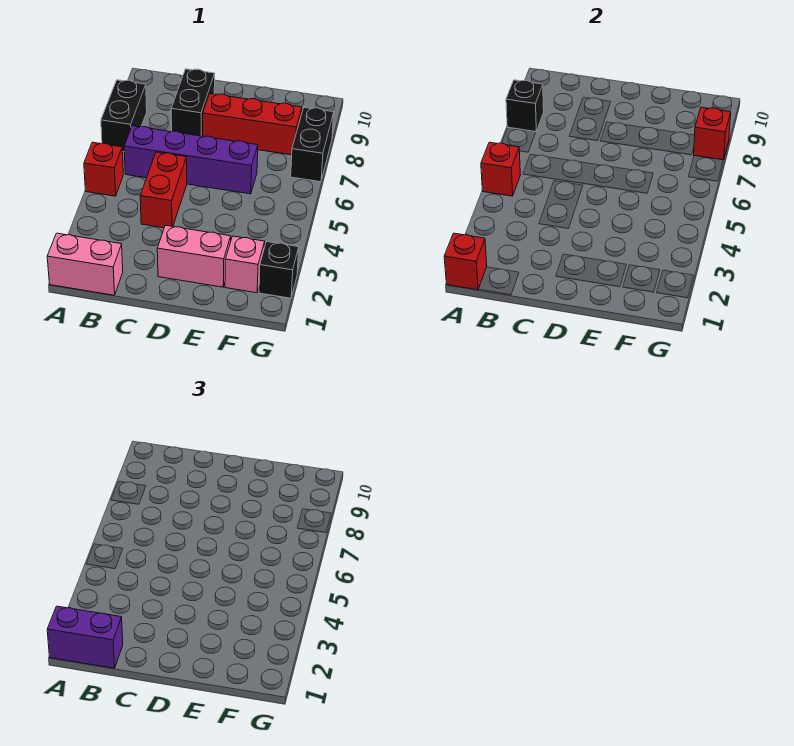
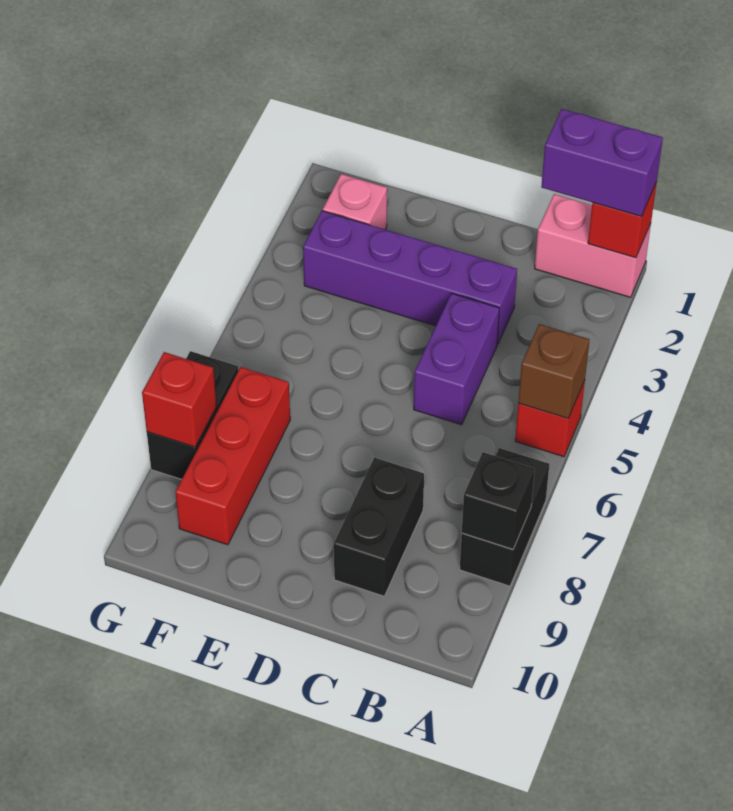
red 1x1 brick [481,142,520,196] -> brown 1x1 brick [518,324,590,418]
purple 1x4 brick [124,126,258,194] -> purple 1x4 brick moved to [303,211,517,345]
red 1x2 brick [140,152,187,228] -> purple 1x2 brick [414,293,499,425]
pink 1x2 brick [157,225,231,287] -> none
red 1x3 brick [203,94,302,155] -> red 1x3 brick turned to [175,367,290,545]
black 1x1 brick [259,242,299,298] -> none

